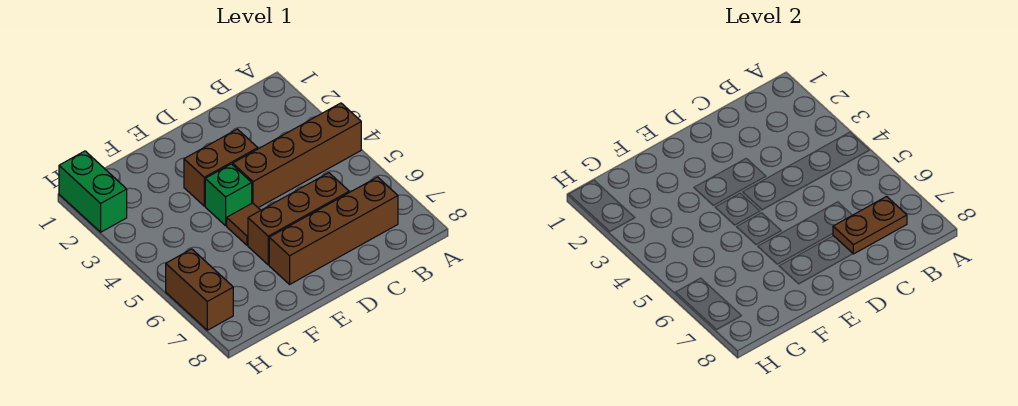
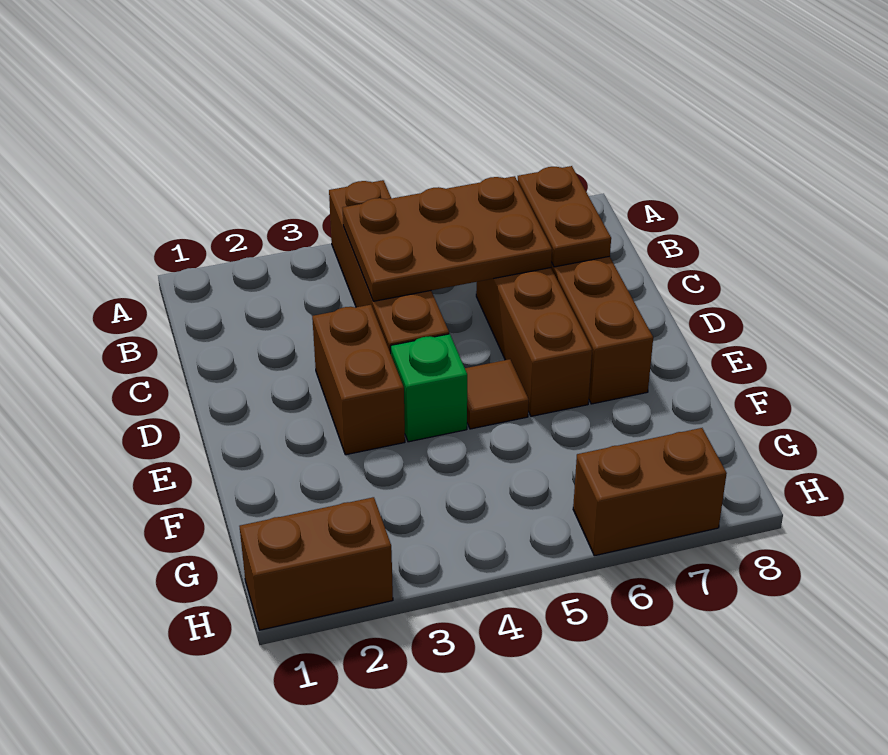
none -> brown 2x3 plate [343,176,552,301]
green 1x2 brick [59,151,127,232] -> brown 1x2 brick [240,497,393,630]

